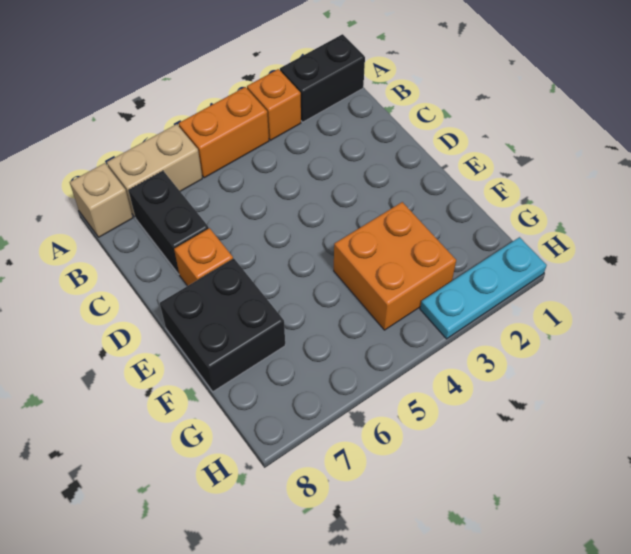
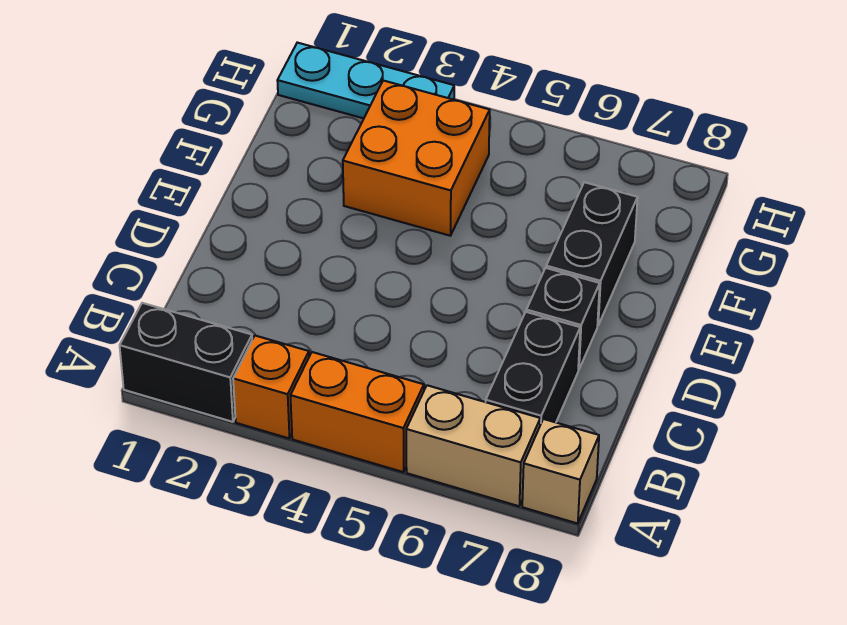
orange 1x1 brick [174,228,233,286] -> black 1x1 brick [526,268,600,370]
black 2x2 brick [160,259,285,391] -> black 1x2 brick [546,182,638,326]

